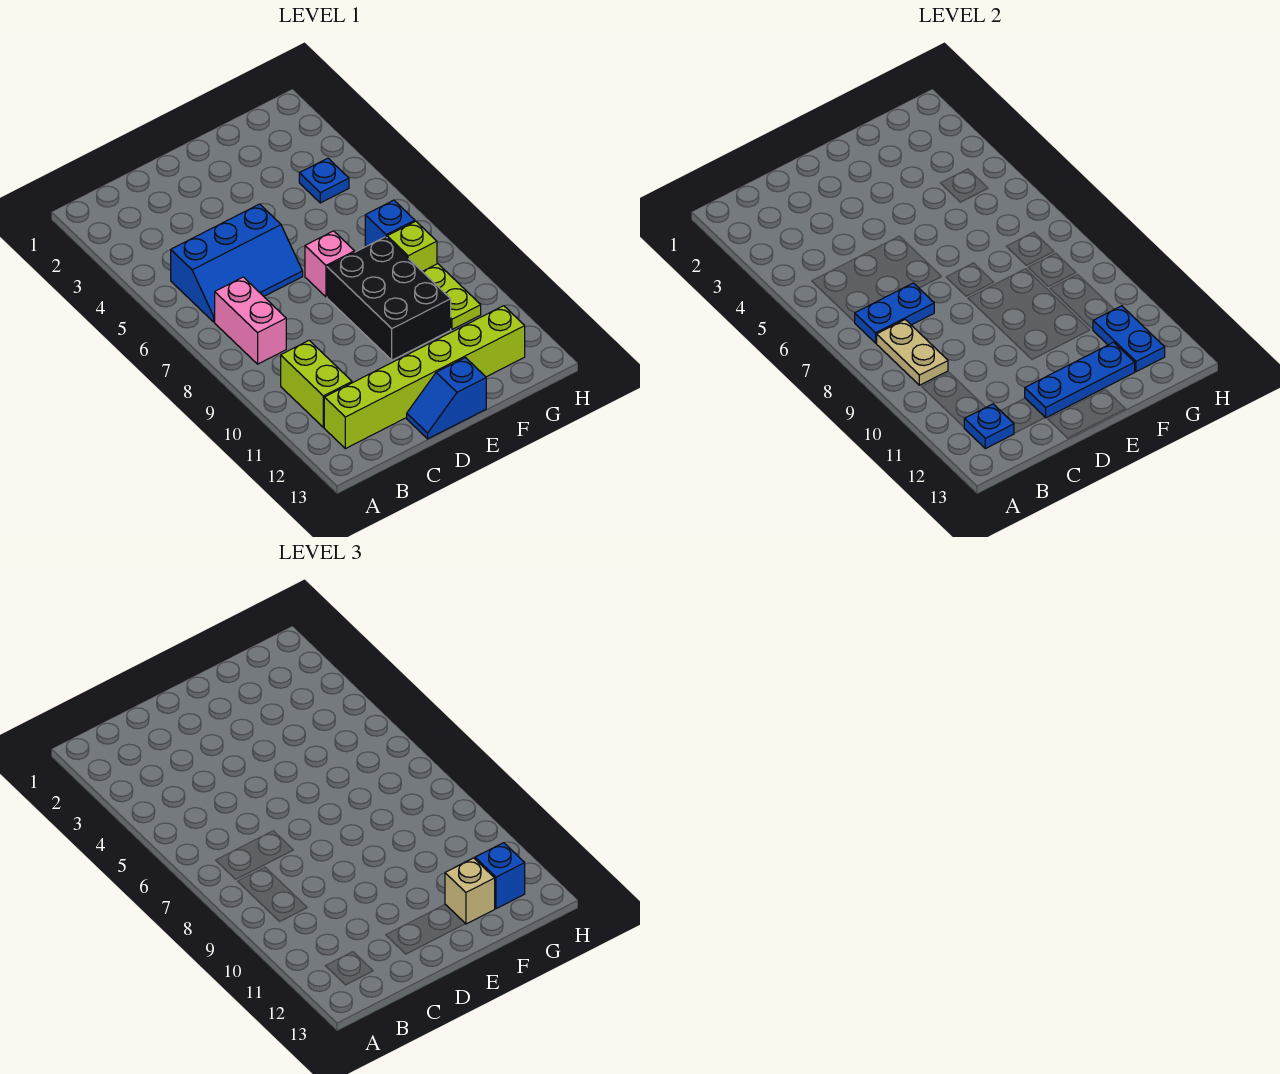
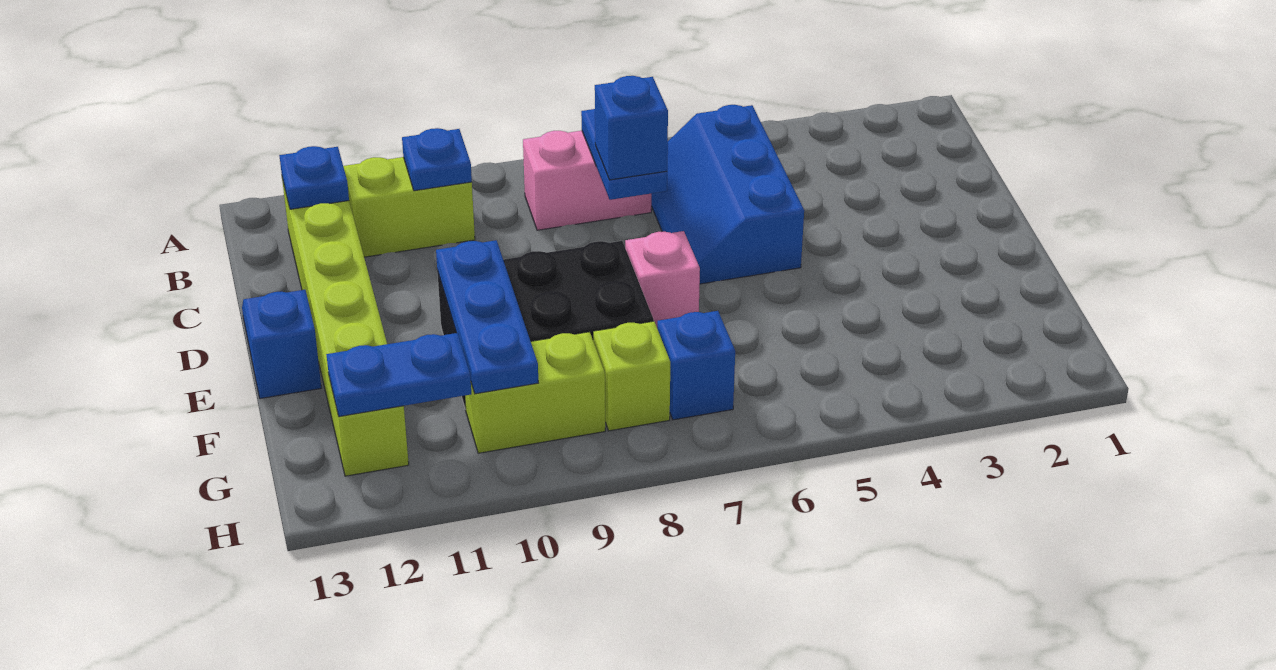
tan 1x2 plate [876,320,948,385] -> none
blue 1x3 plate [1025,342,1135,418] -> blue 1x3 plate moved to [436,240,538,394]
tan 1x1 brick [445,858,495,924] -> none
blue 1x1 plate [299,158,349,203] -> blue 1x1 plate moved to [402,128,472,191]
lime 1x2 plate [422,264,481,329] -> lime 1x2 brick [465,332,605,453]
blue 1x1 brick [475,843,525,909] -> blue 1x1 brick moved to [595,76,668,180]

